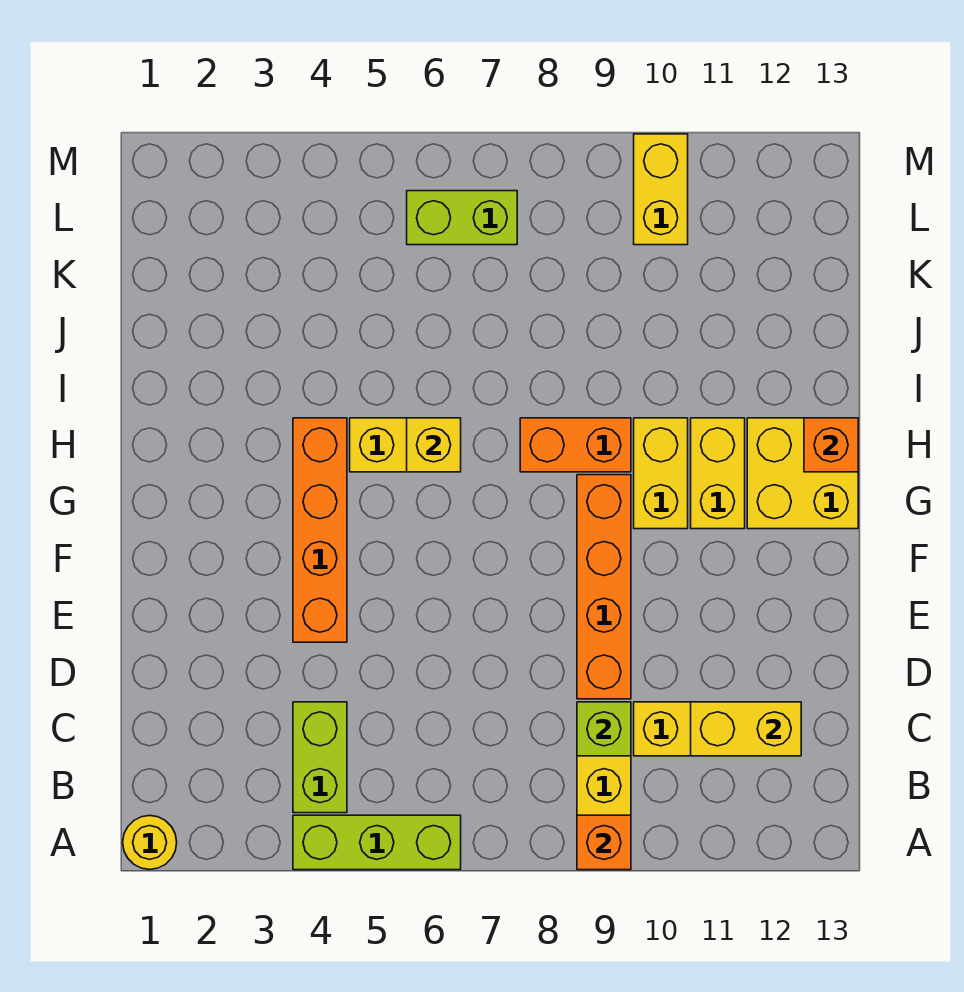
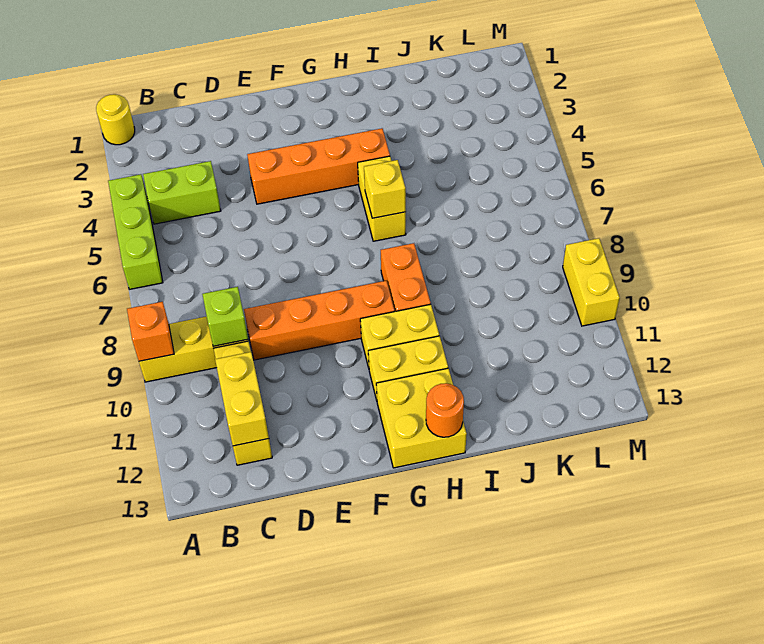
orange 1x1 brick [804,418,858,472] -> orange 1x1 round brick [426,383,464,437]
lime 1x2 brick [407,191,517,245] -> none
yellow 1x2 brick [634,134,688,245] -> yellow 1x2 brick turned to [563,238,620,326]

